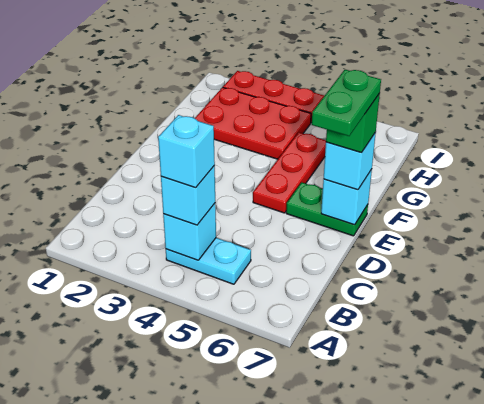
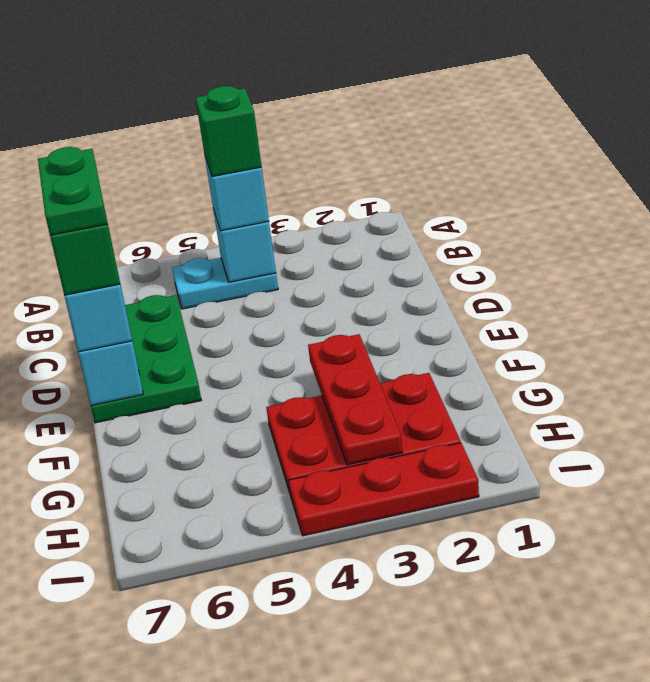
cyan 1x1 brick [158,115,215,188] -> green 1x1 brick [196,86,262,177]
red 1x3 plate [253,132,326,213] -> red 1x3 plate moved to [308,334,402,465]
green 1x2 plate [286,182,368,236] -> green 2x3 plate [91,295,201,423]

